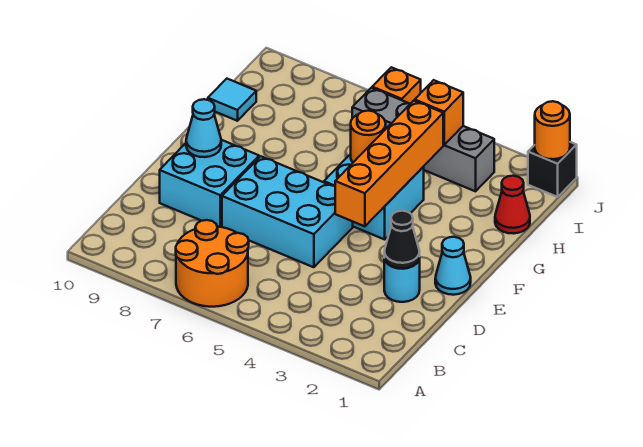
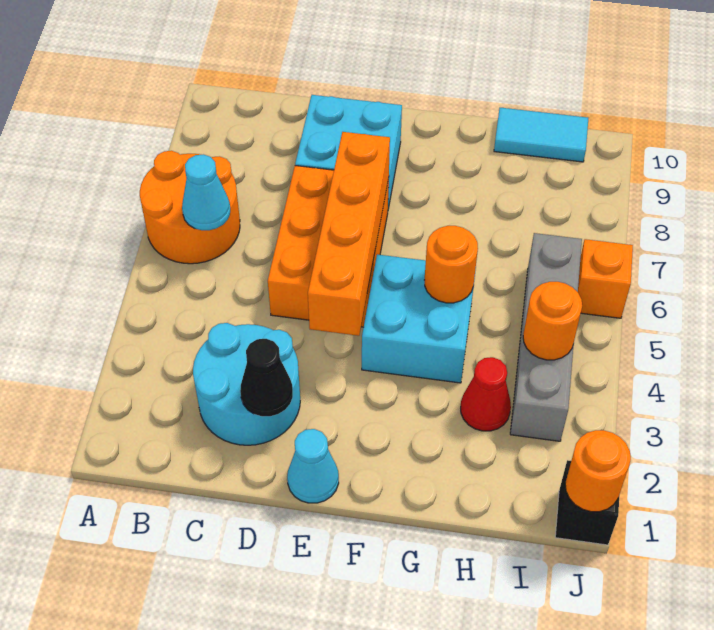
cyan 1x1 round brick [384,257,420,302] -> cyan 2x2 round brick [193,323,300,445]
cyan 2x3 brick [222,156,353,267] -> orange 2x3 brick [268,166,389,327]
orange 1x4 brick [335,101,443,226] -> orange 1x4 brick turned to [308,132,390,336]
cyan 1x1 cone [186,99,221,157] -> cyan 1x1 cone moved to [182,154,230,230]
red 1x1 cone [495,176,530,234] -> red 1x1 cone moved to [461,357,511,431]
cyan 1x1 tile [208,79,256,121] -> cyan 1x2 tile [494,108,588,162]
orange 1x1 brick [415,80,463,145] -> orange 1x1 round brick [523,282,582,360]

